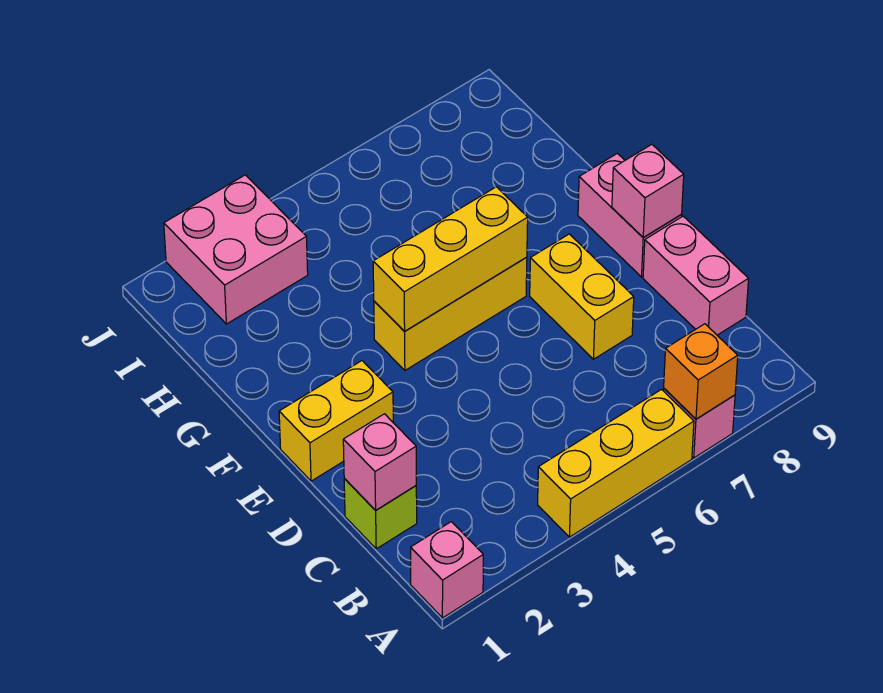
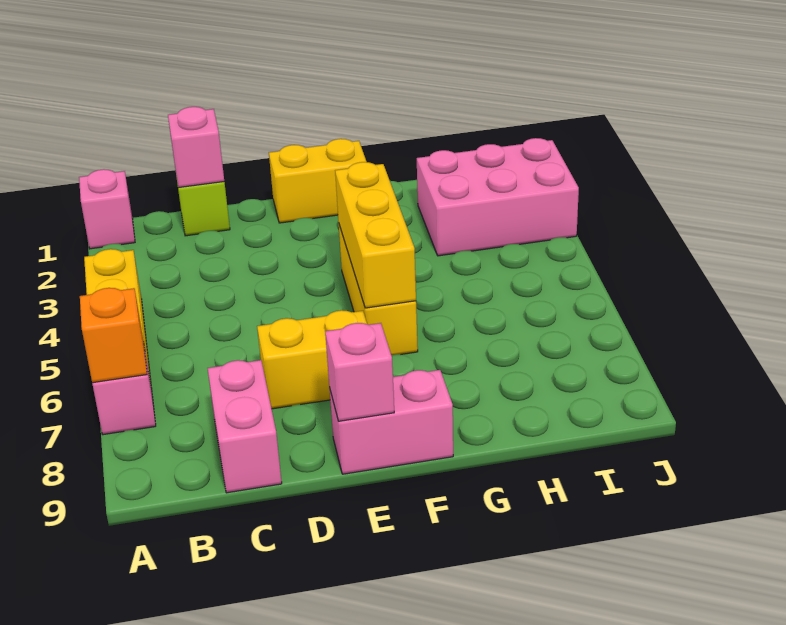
pink 1x2 brick [643,216,748,335] -> pink 1x2 brick turned to [208,360,282,493]
yellow 1x2 brick [279,361,393,481] -> yellow 1x2 brick turned to [269,139,366,223]
pink 2x2 brick [164,175,308,324] -> pink 2x3 brick [417,138,579,256]

